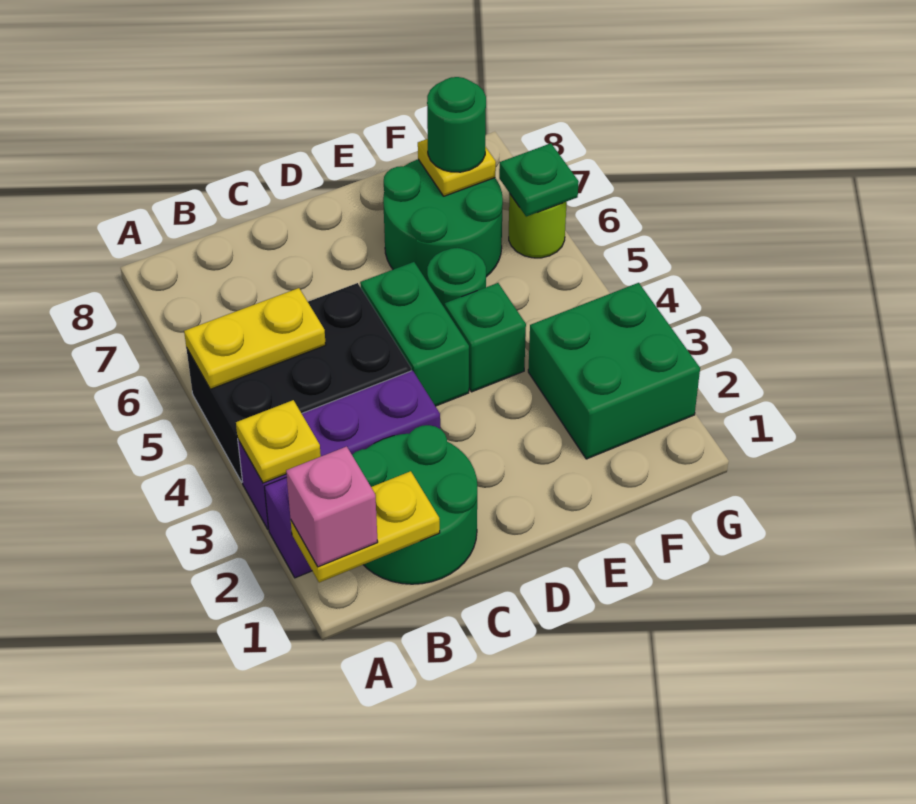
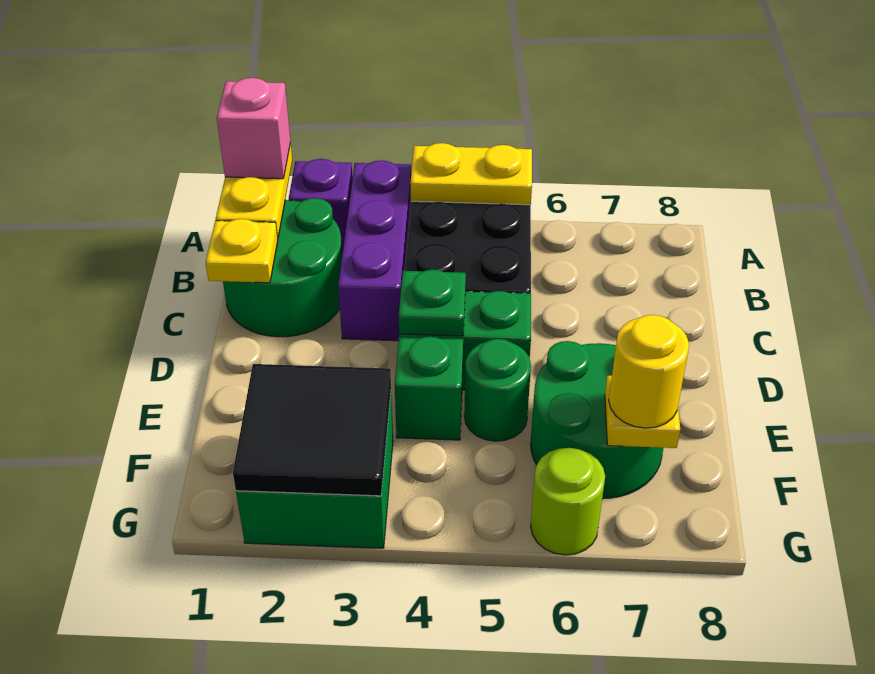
yellow 1x1 plate [236,400,321,483] -> yellow 1x1 plate moved to [205,219,278,283]
yellow 1x2 plate [184,288,326,389] -> yellow 1x2 plate turned to [410,143,532,205]
none -> black 2x2 tile [233,364,391,496]
green 1x1 round brick [427,77,486,172] -> yellow 1x1 round brick [609,315,689,428]
green 1x1 plate [499,143,579,217] -> green 1x1 plate moved to [399,270,466,336]

